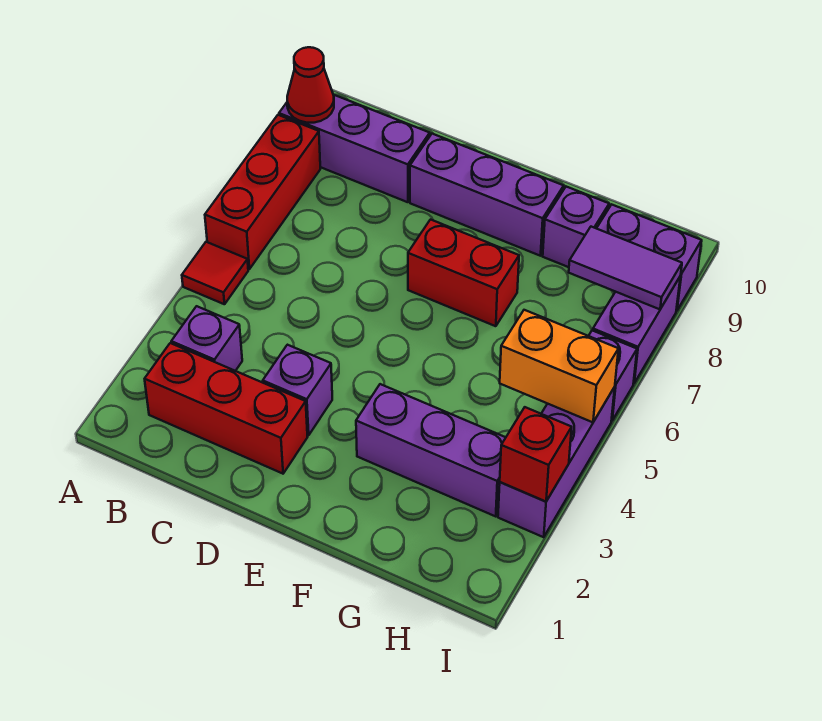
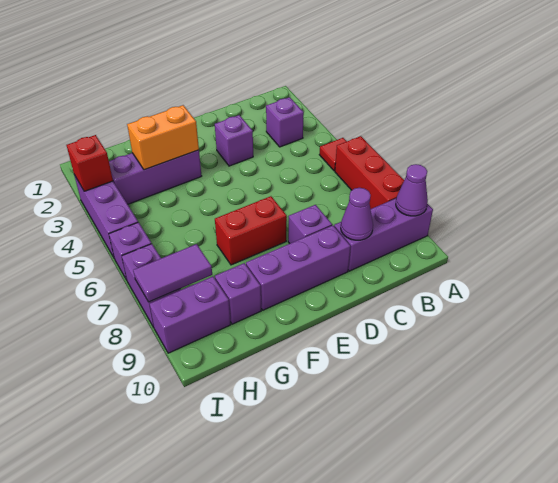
red 1x1 cone [287,47,334,123] -> purple 1x1 cone [396,164,428,216]
red 1x3 brick [145,343,307,474] -> none
none -> purple 1x1 cone [341,188,373,240]
none -> purple 1x1 brick [288,205,332,243]
orange 1x2 brick [500,310,618,422] -> orange 1x2 brick moved to [127,105,199,170]

